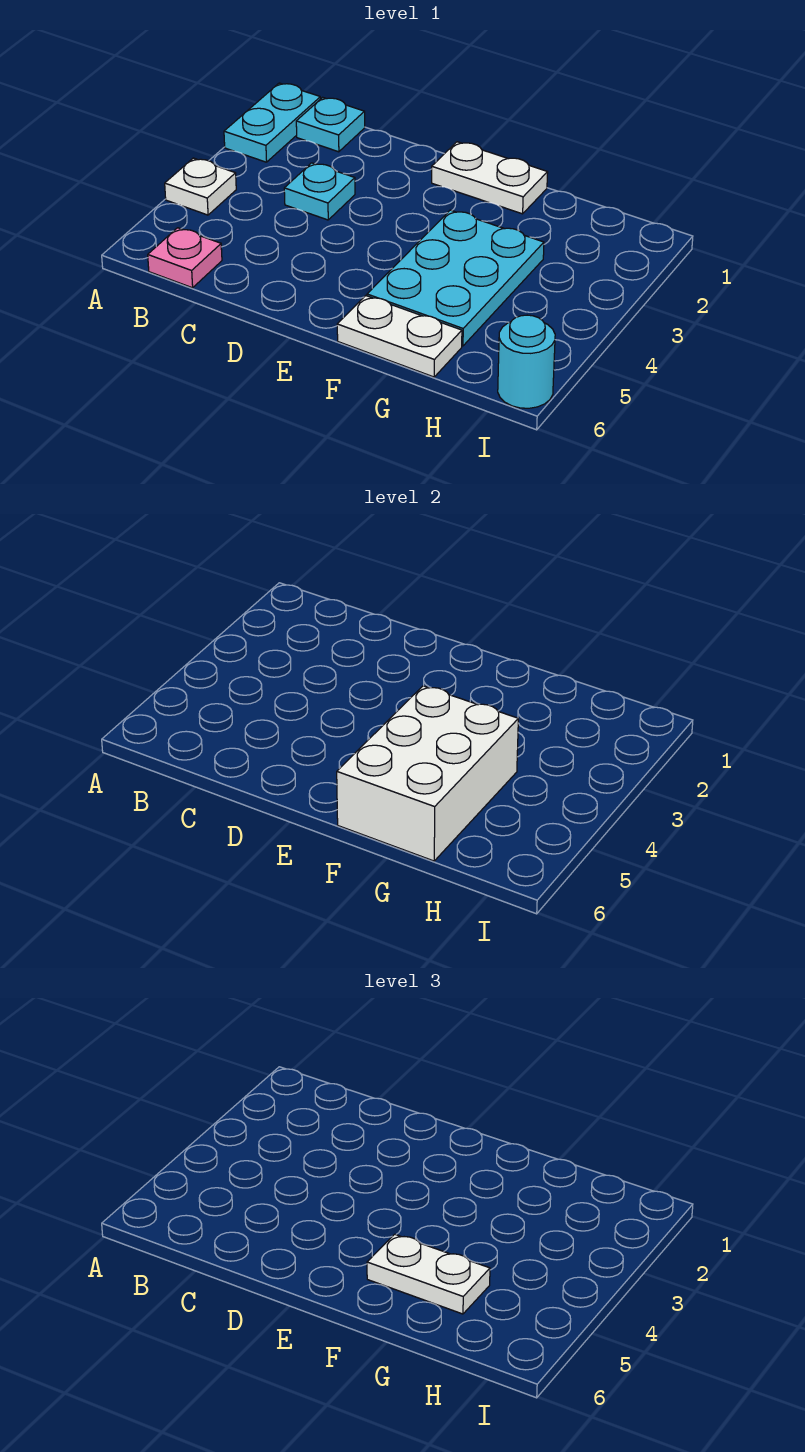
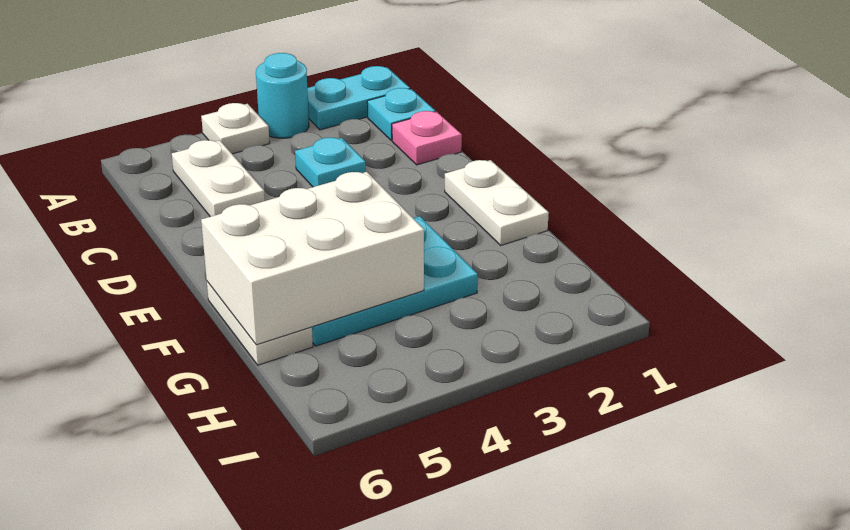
pink 1x1 plate [148,228,222,288] -> pink 1x1 plate moved to [392,111,462,165]
white 1x2 plate [367,1234,490,1314] -> white 1x2 plate moved to [172,140,265,217]
cyan 1x1 round brick [498,315,555,408] -> cyan 1x1 round brick moved to [256,53,309,138]

